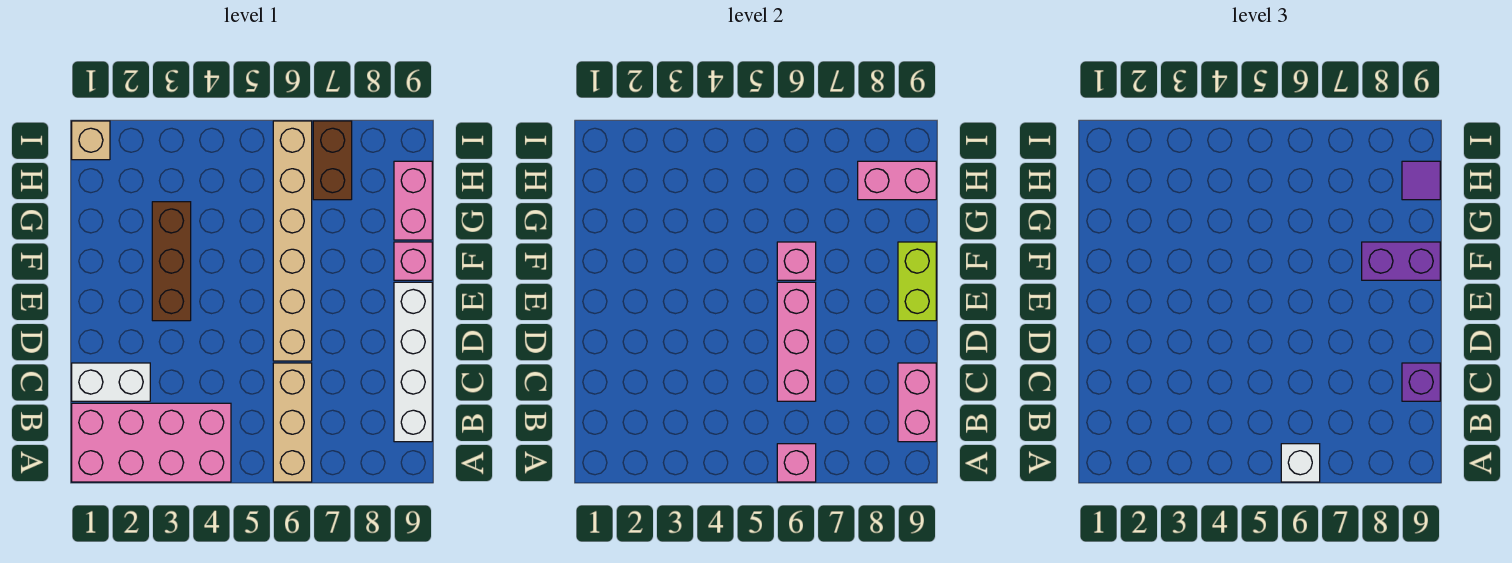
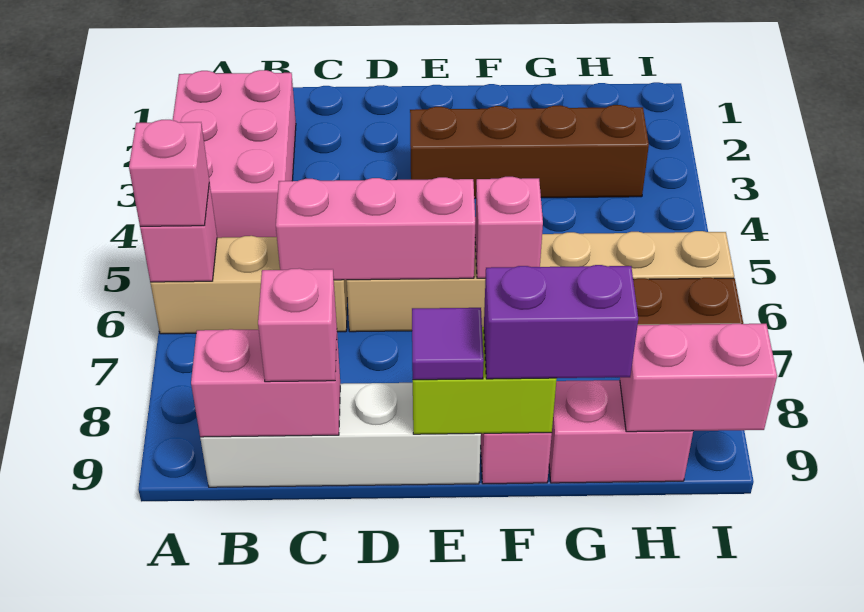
pink 2x4 brick [72,403,231,482] -> pink 2x3 brick [173,70,296,238]
white 1x1 brick [1281,444,1320,482] -> pink 1x1 brick [129,120,209,226]
white 1x2 brick [72,363,150,401] -> none
purple 1x1 brick [1402,363,1440,401] -> pink 1x1 brick [258,268,337,382]
brown 1x3 brick [152,202,191,321] -> brown 1x4 brick [410,105,649,199]
purple 1x2 brick [1362,242,1440,280] -> purple 1x2 brick turned to [484,265,638,379]
pink 1x2 brick [858,161,936,200] -> pink 1x2 brick turned to [620,324,777,432]
purple 1x1 tile [1402,161,1440,200] -> purple 1x1 tile moved to [412,308,484,380]
tan 1x1 brick [72,121,110,160] -> none

